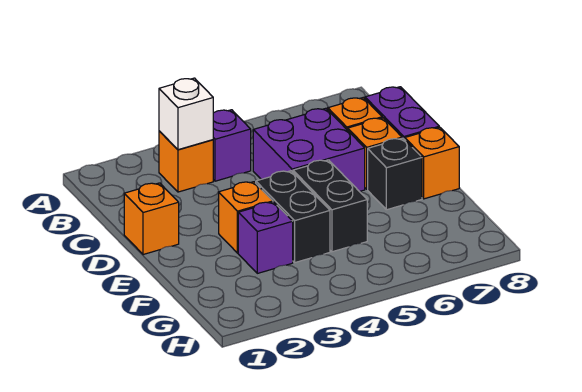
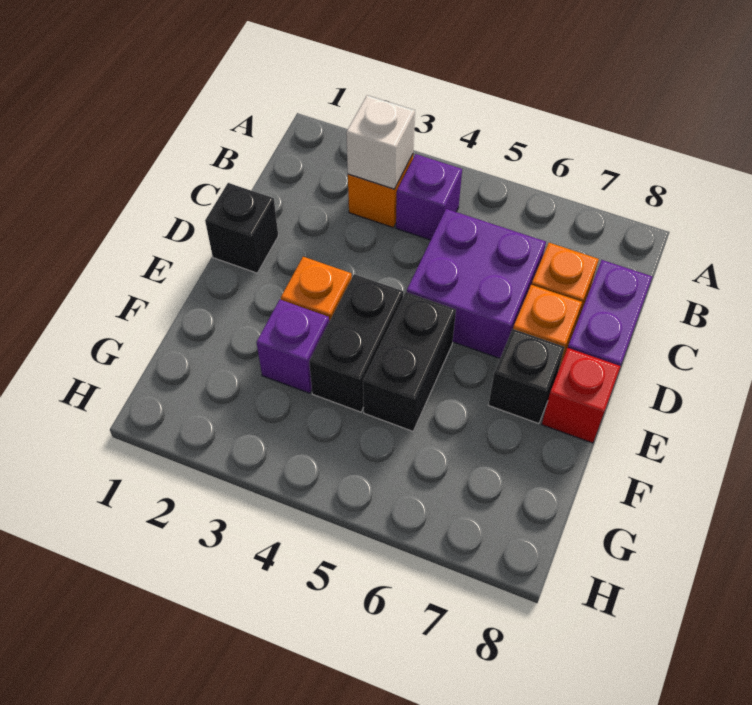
orange 1x1 brick [124,183,179,255] -> black 1x1 brick [205,183,278,273]
orange 1x1 brick [405,127,459,199] -> red 1x1 brick [542,348,621,443]

